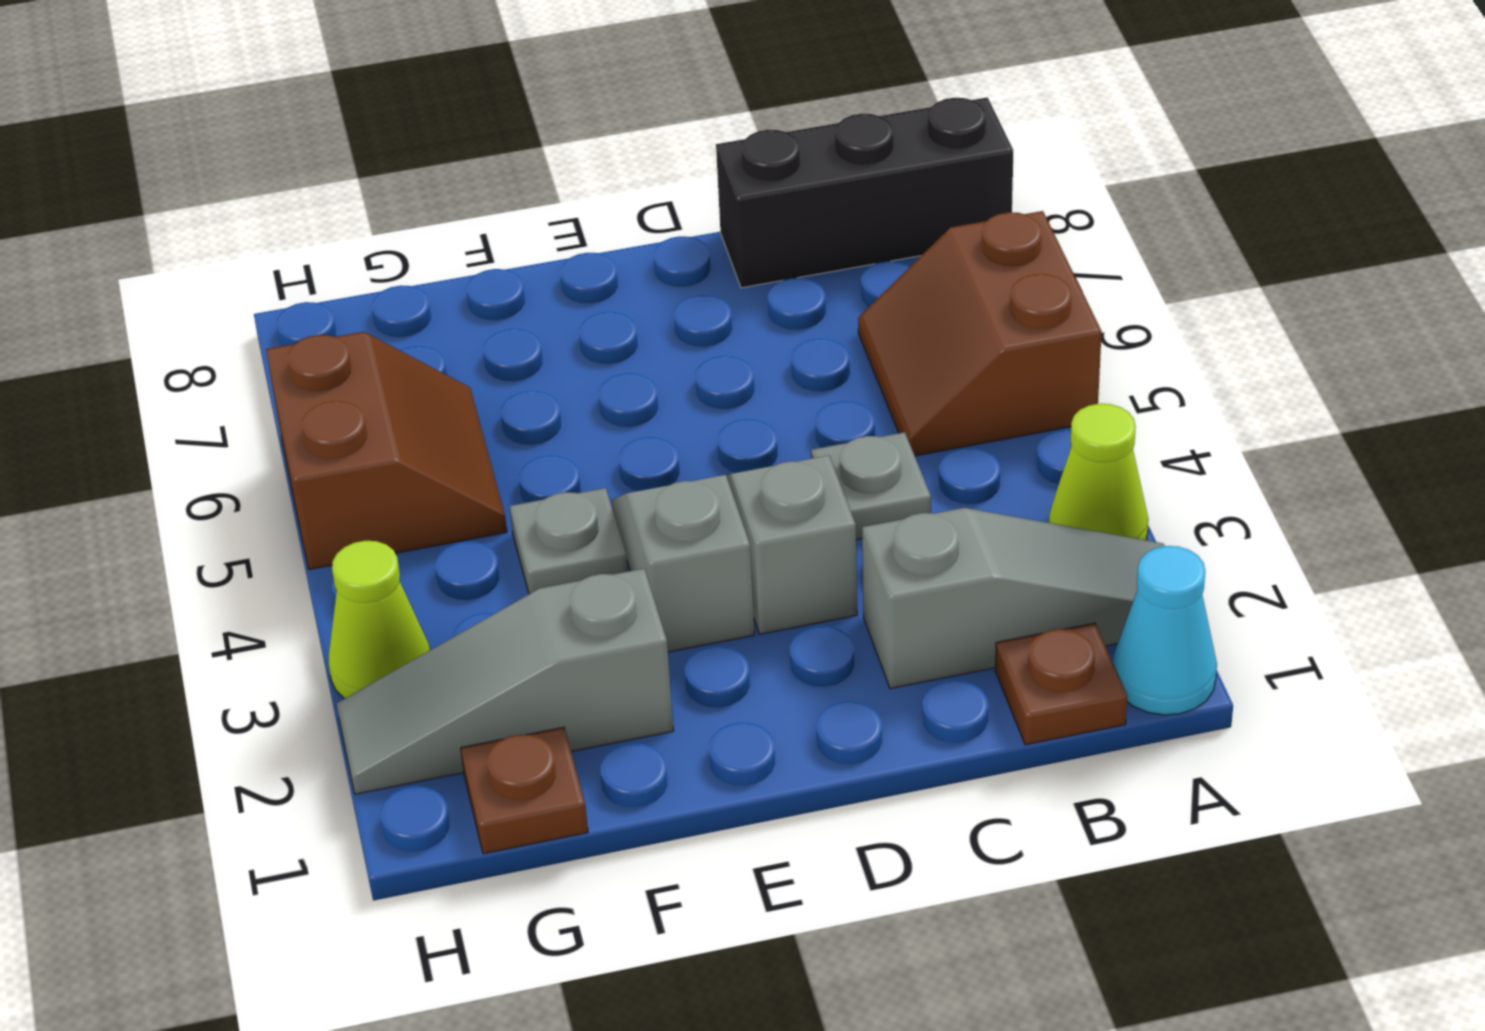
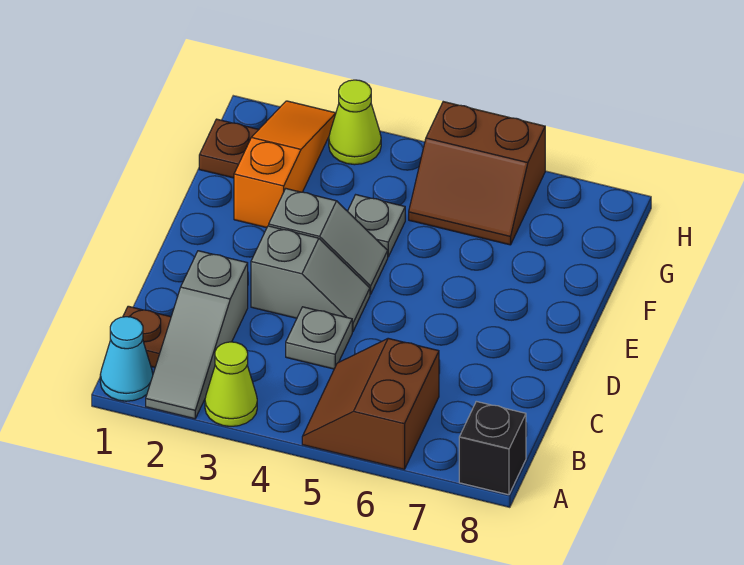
brown 2x2 slope [858,211,1102,456] -> brown 2x2 slope turned to [302,338,439,469]
black 1x3 brick [716,97,1013,288] -> black 1x1 brick [459,401,526,495]
grey 1x3 slope [337,569,674,794] -> orange 1x3 slope [234,101,336,228]

